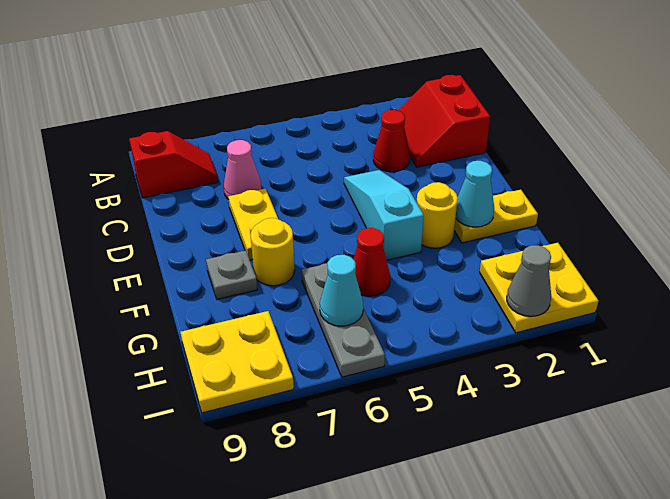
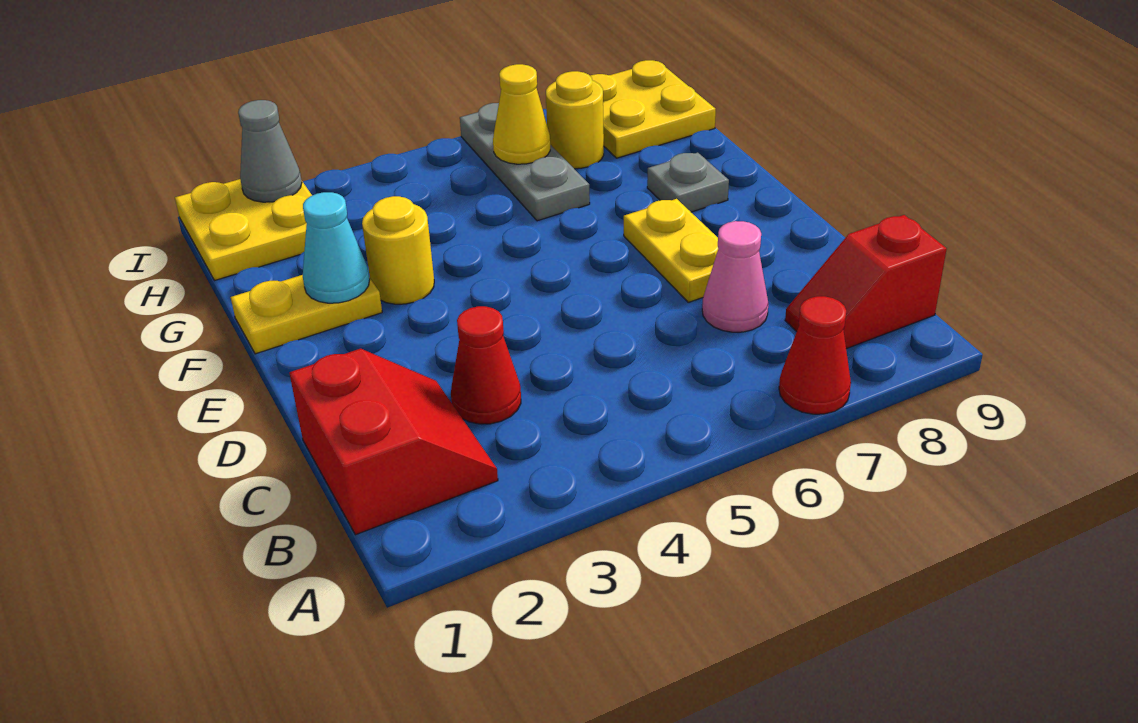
cyan 1x3 slope [344,170,424,260] -> none
yellow 1x1 round brick [250,218,295,286] -> yellow 1x1 round brick moved to [546,71,604,169]
red 1x1 cone [353,228,390,296] -> red 1x1 cone moved to [779,296,851,414]
cyan 1x1 cone [320,255,363,326] -> yellow 1x1 cone [493,64,550,164]

